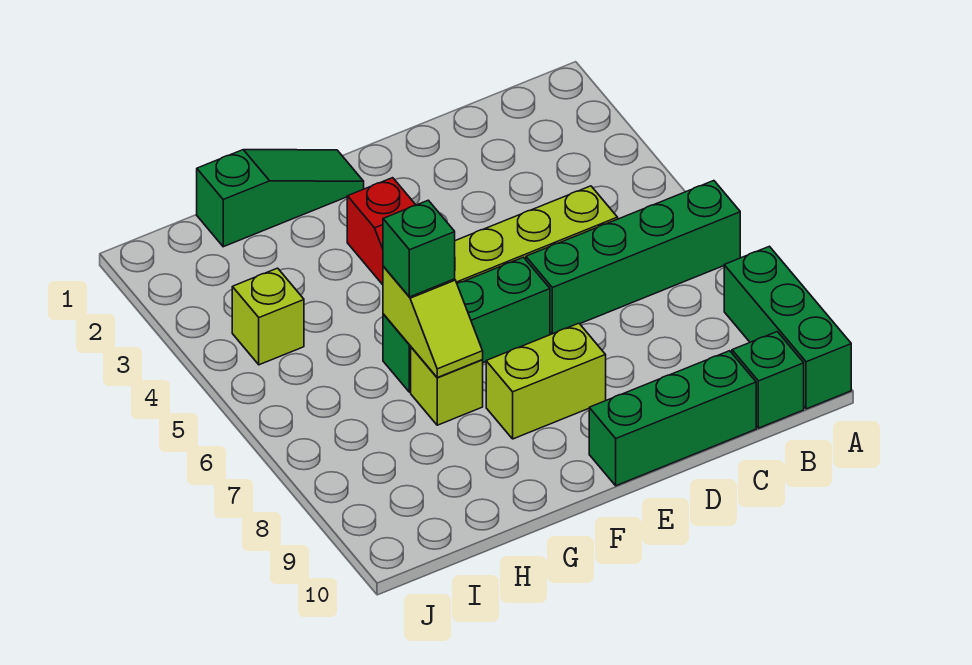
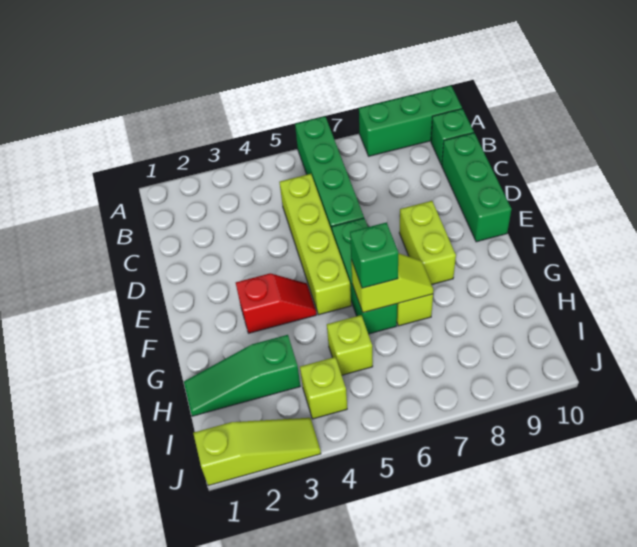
green 1x3 slope [197,150,364,247] -> green 1x3 slope turned to [184,335,300,416]
none -> lime 1x1 brick [327,315,373,375]
none -> lime 1x3 slope [193,418,321,486]

